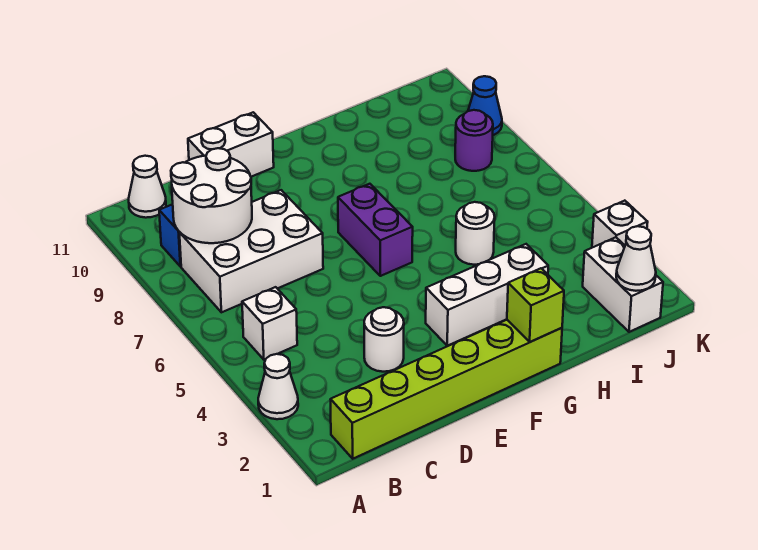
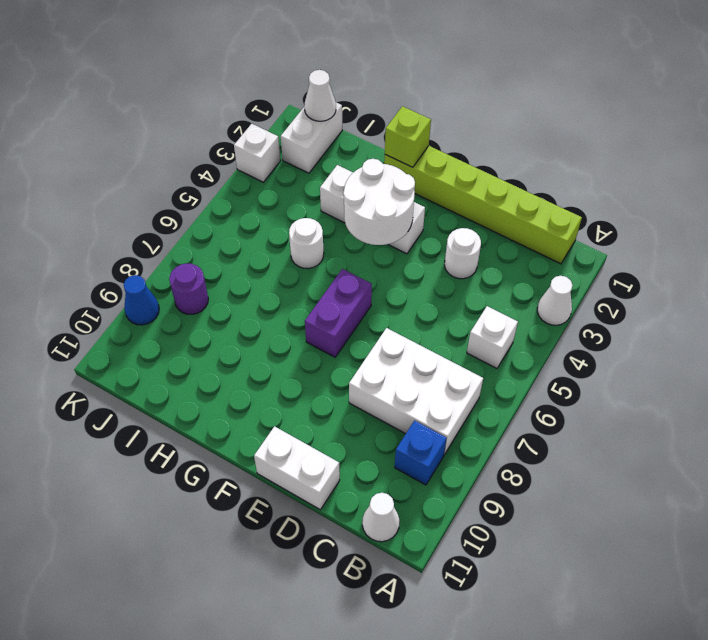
white 2x2 round brick [171,148,252,243] -> white 2x2 round brick moved to [343,159,415,245]

